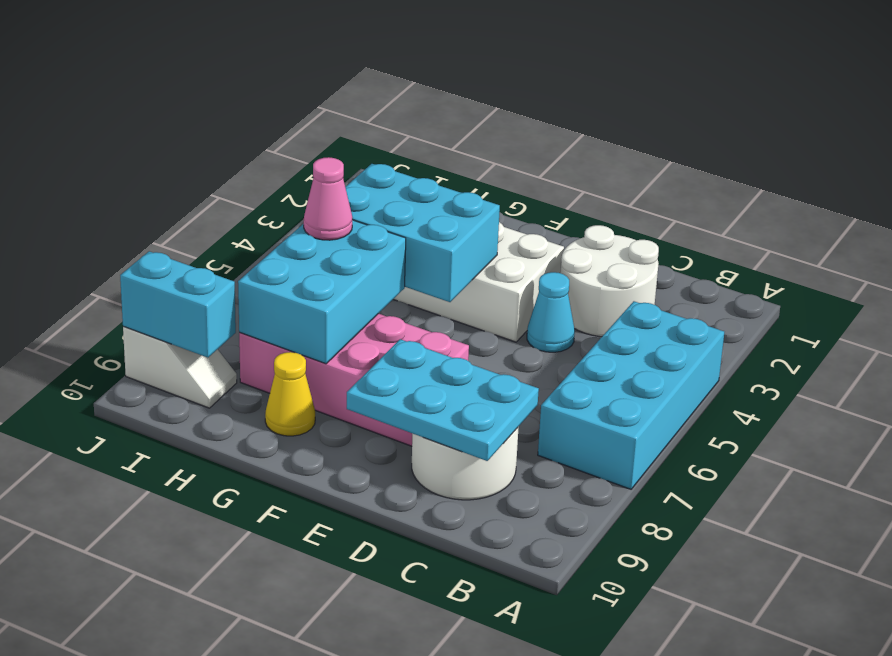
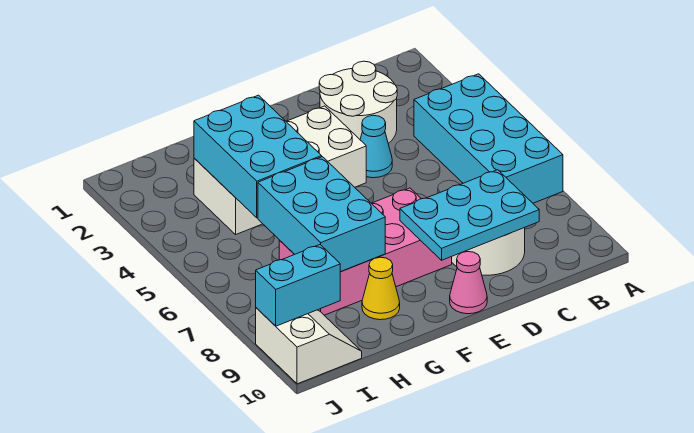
cyan 2x3 brick [345,164,500,302] -> cyan 2x3 brick turned to [194,95,322,218]
pink 1x1 cone [304,157,352,240] -> pink 1x1 cone moved to [450,252,487,314]
white 1x2 slope [123,327,237,408] -> white 2x2 slope [256,308,362,384]

